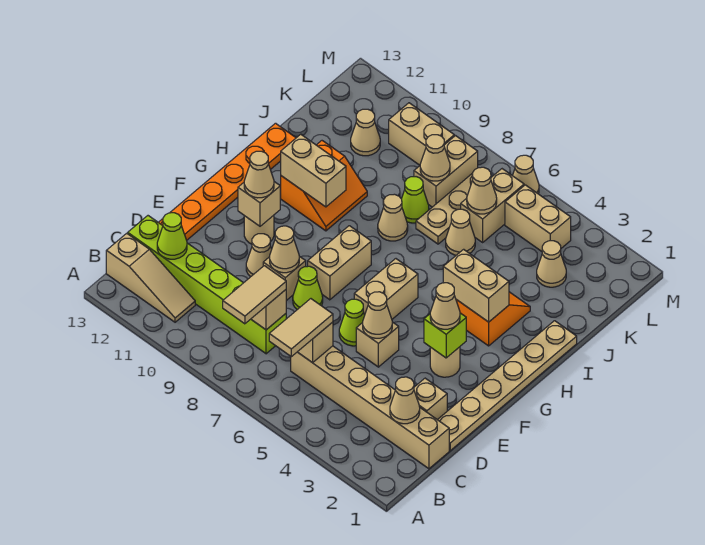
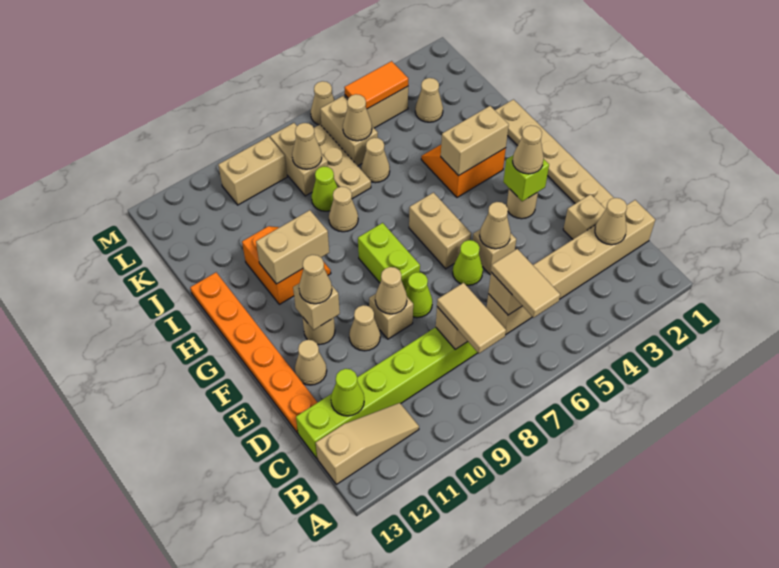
tan 1x2 brick [308,226,371,300] -> lime 1x2 brick [358,223,420,290]
tan 1x1 cone [351,109,380,156] -> tan 1x1 cone moved to [295,340,327,385]
none -> orange 1x2 tile [344,61,408,109]

